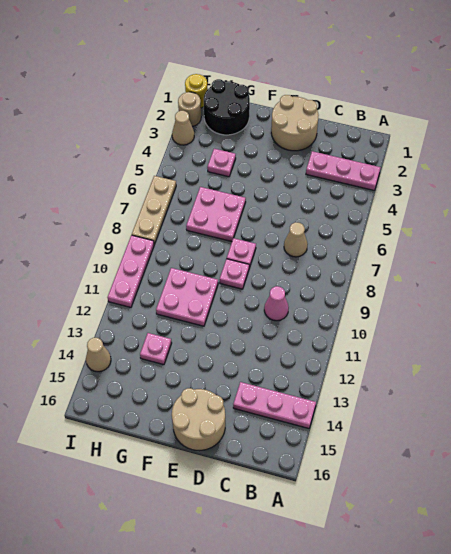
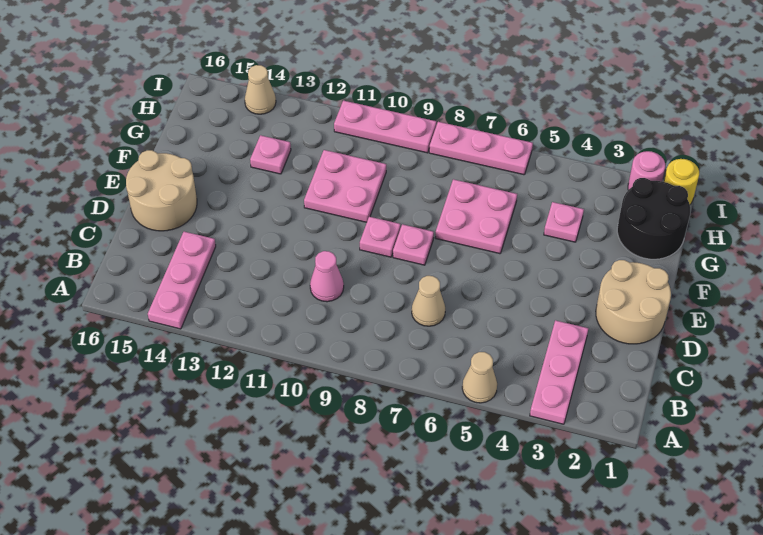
tan 1x1 round brick [178,92,201,126] -> pink 1x1 round brick [628,151,665,190]
tan 1x1 cone [172,111,194,145] -> tan 1x1 cone moved to [462,352,497,403]
tan 1x3 plate [132,176,176,244] -> pink 1x3 plate [429,122,533,175]

